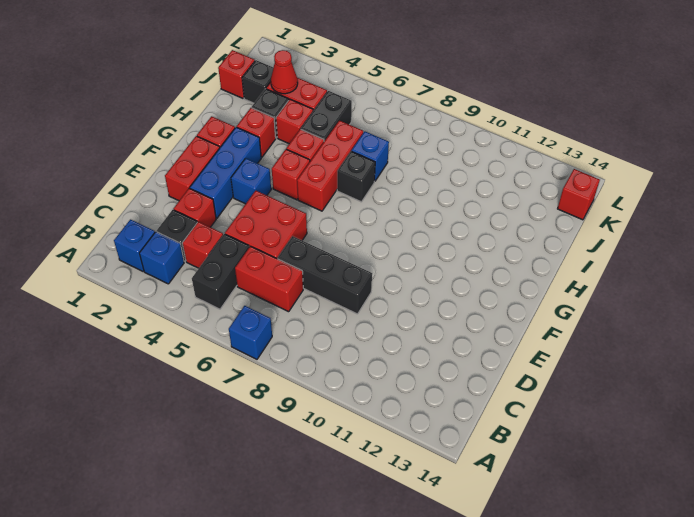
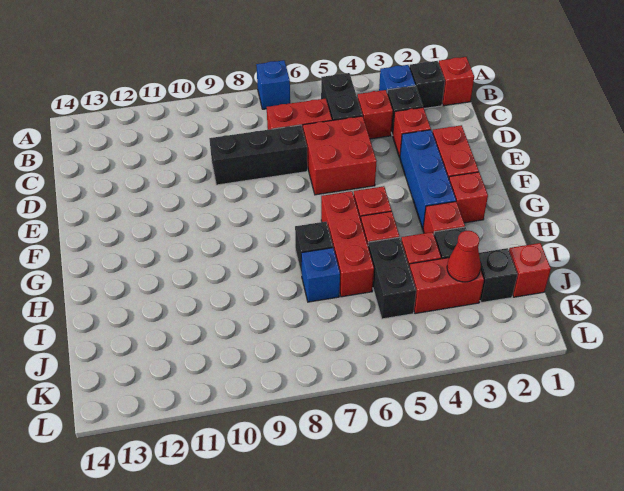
blue 1x1 brick [114,220,155,271] -> black 1x1 brick [409,61,445,108]
blue 1x1 brick [231,158,271,204] -> none
red 1x1 brick [558,169,600,220] -> red 1x1 brick moved to [439,57,474,106]

